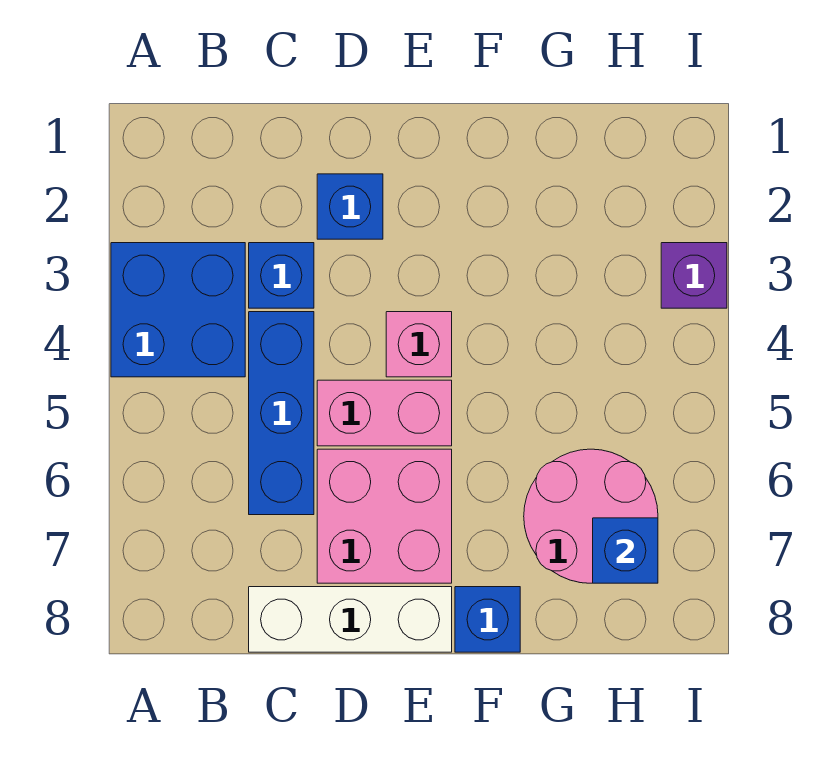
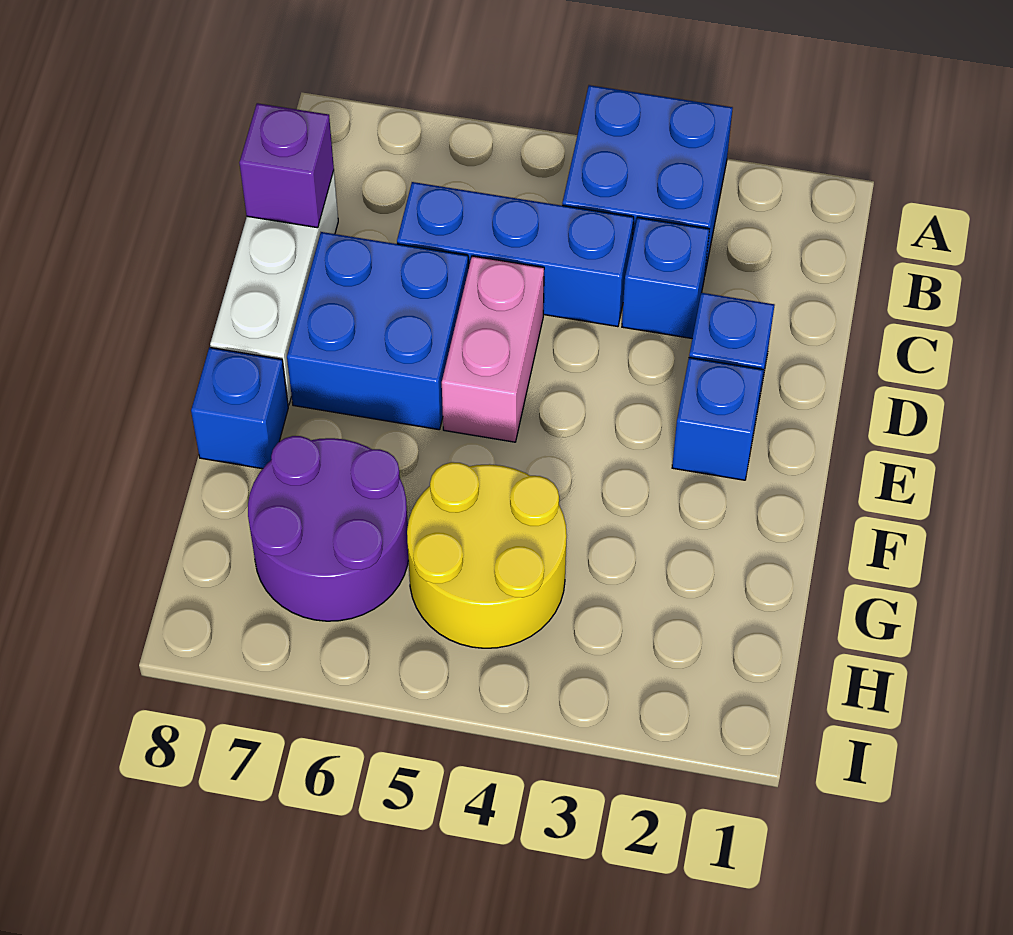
pink 2x2 brick [317,449,452,583] -> blue 2x2 brick [287,232,468,430]
pink 1x1 brick [386,312,452,377] -> none
none -> yellow 2x2 round brick [407,462,567,648]
pink 2x2 round brick [524,449,658,583] -> purple 2x2 round brick [248,436,408,621]
blue 1x1 brick [593,518,658,583] -> blue 1x1 brick moved to [672,358,763,480]
purple 1x1 brick [661,243,727,308] -> purple 1x1 brick moved to [239,103,334,228]

